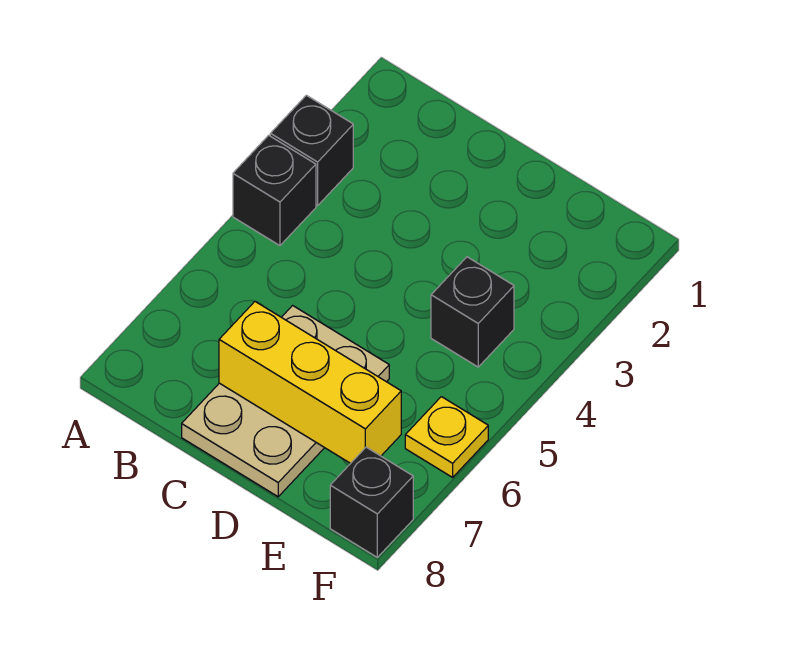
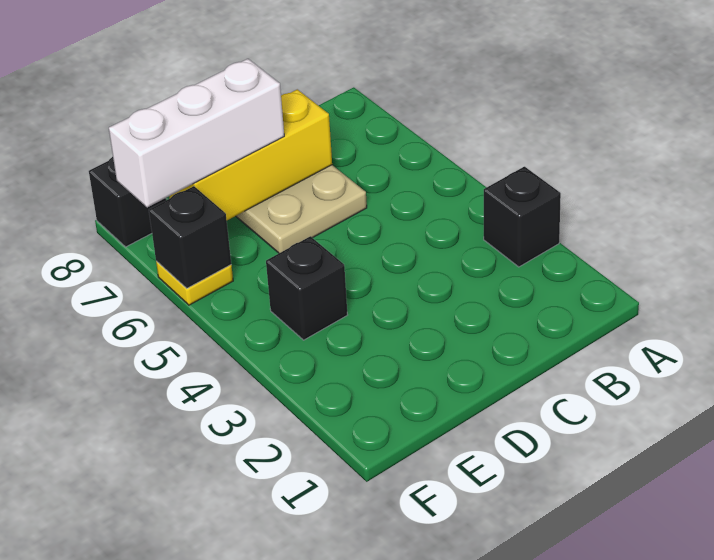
black 1x1 brick [233,135,316,246] -> black 1x1 brick moved to [149,186,231,288]
none -> white 1x3 brick [109,59,284,207]

